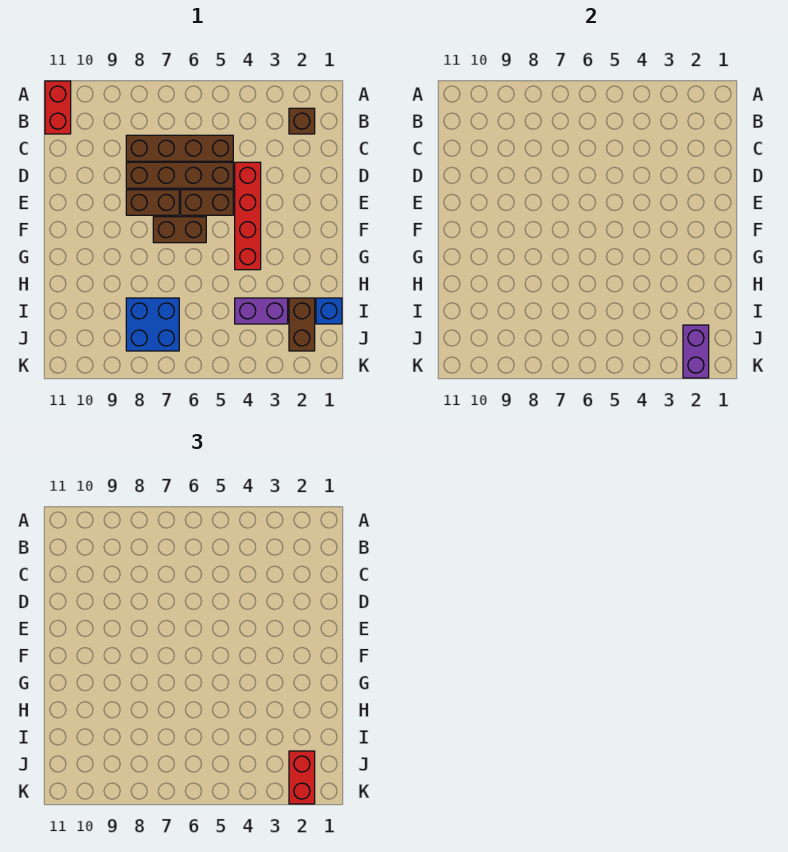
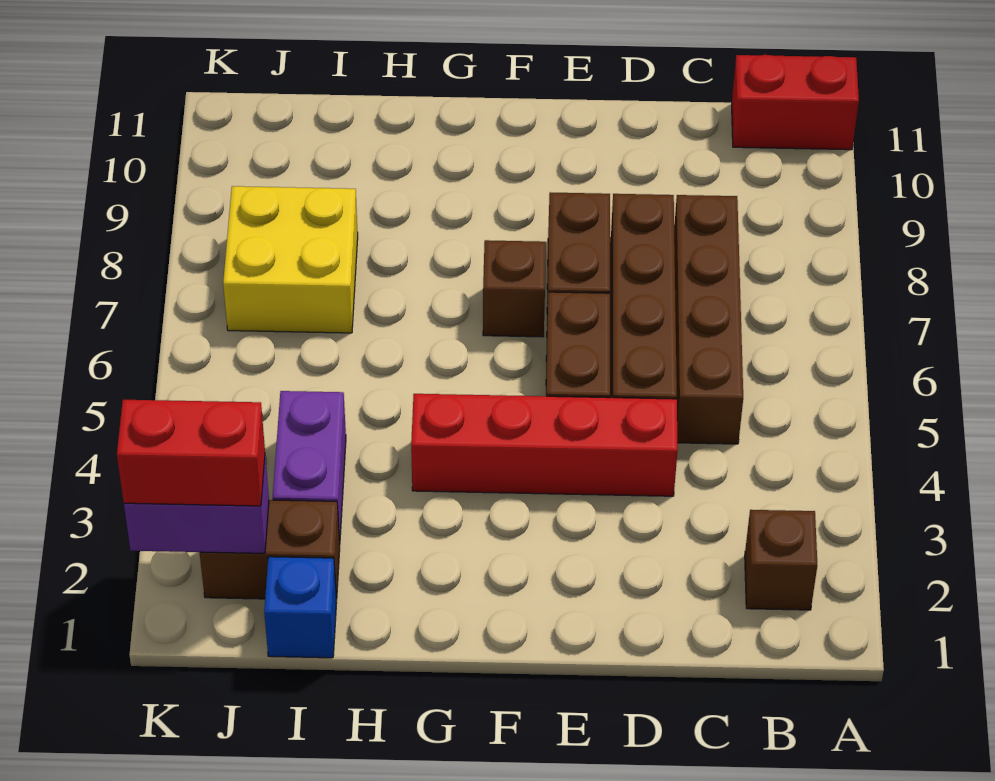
brown 1x2 brick [153,217,206,243] -> brown 1x1 brick [483,240,546,337]
blue 2x2 brick [126,298,179,351] -> yellow 2x2 brick [223,186,358,333]

